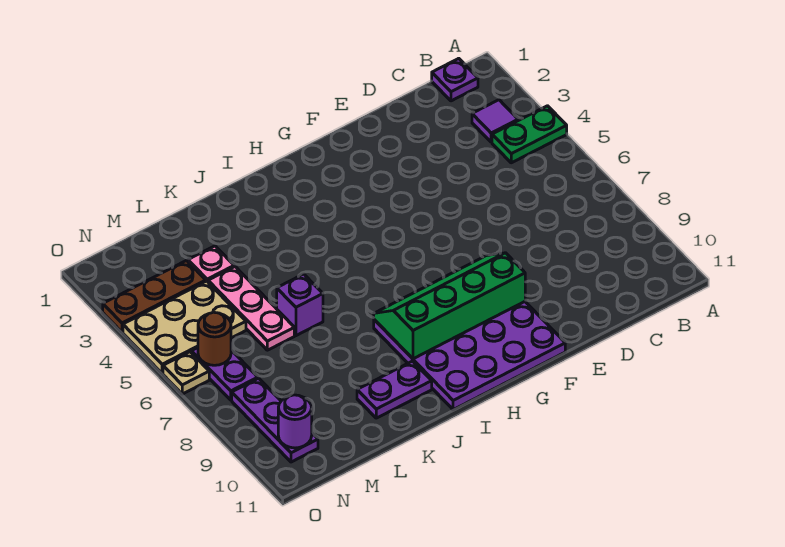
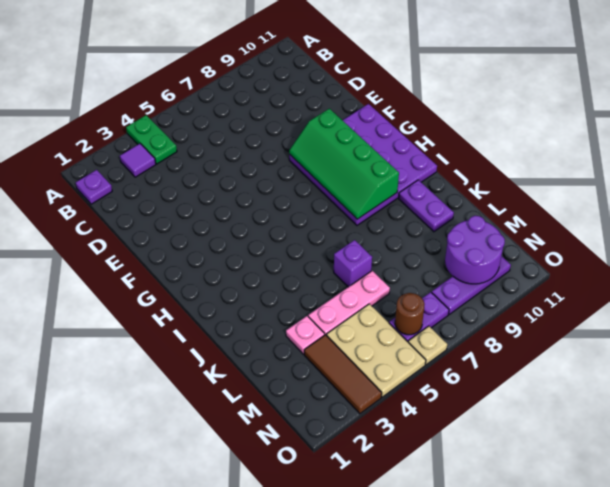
brown 1x3 plate [103,261,206,332] -> brown 1x3 tile [304,335,382,414]
purple 1x1 round brick [278,395,312,448] -> purple 2x2 round brick [445,216,505,284]

